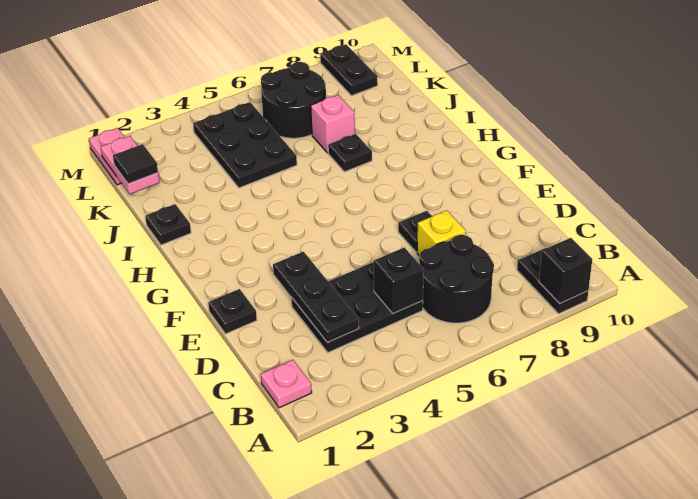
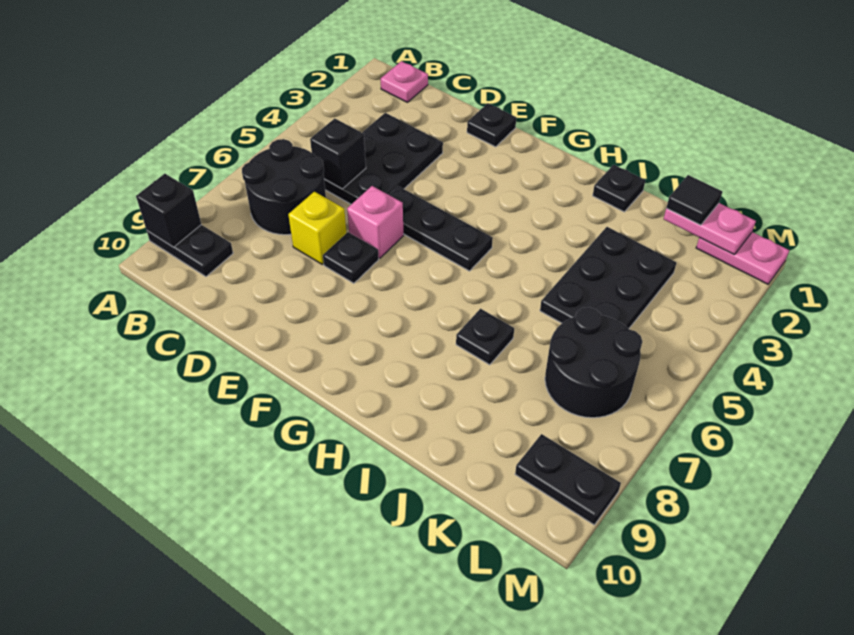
black 1x3 plate [273,252,359,342] -> black 1x3 plate moved to [388,186,493,271]
black 2x3 plate [193,102,297,188] -> black 2x3 plate turned to [540,227,676,329]
pink 1x1 brick [311,95,355,153] -> pink 1x1 brick moved to [347,186,404,258]

